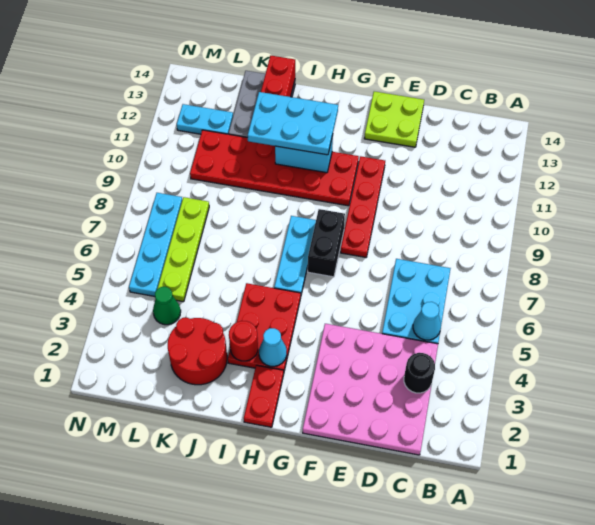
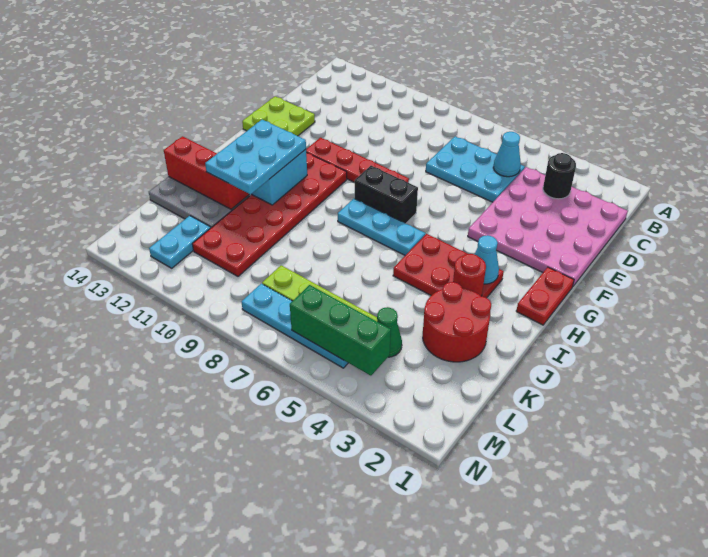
red 1x2 plate [244,365,284,427] -> red 1x2 plate turned to [516,267,574,325]
none -> green 1x3 brick [290,285,391,376]

